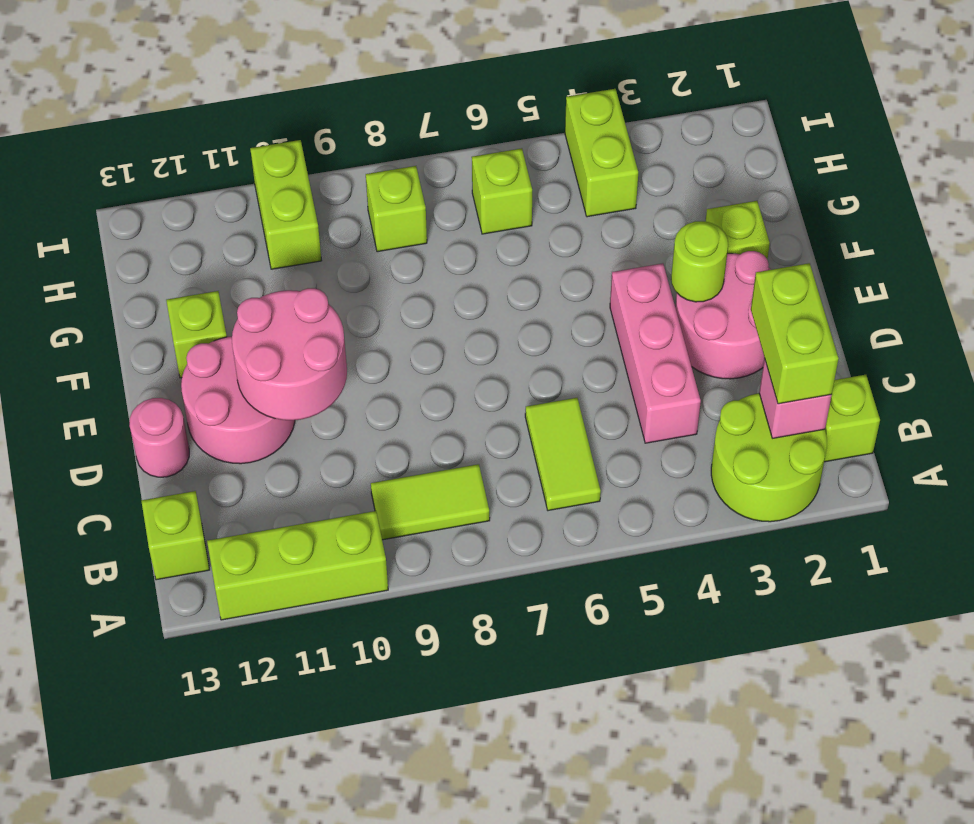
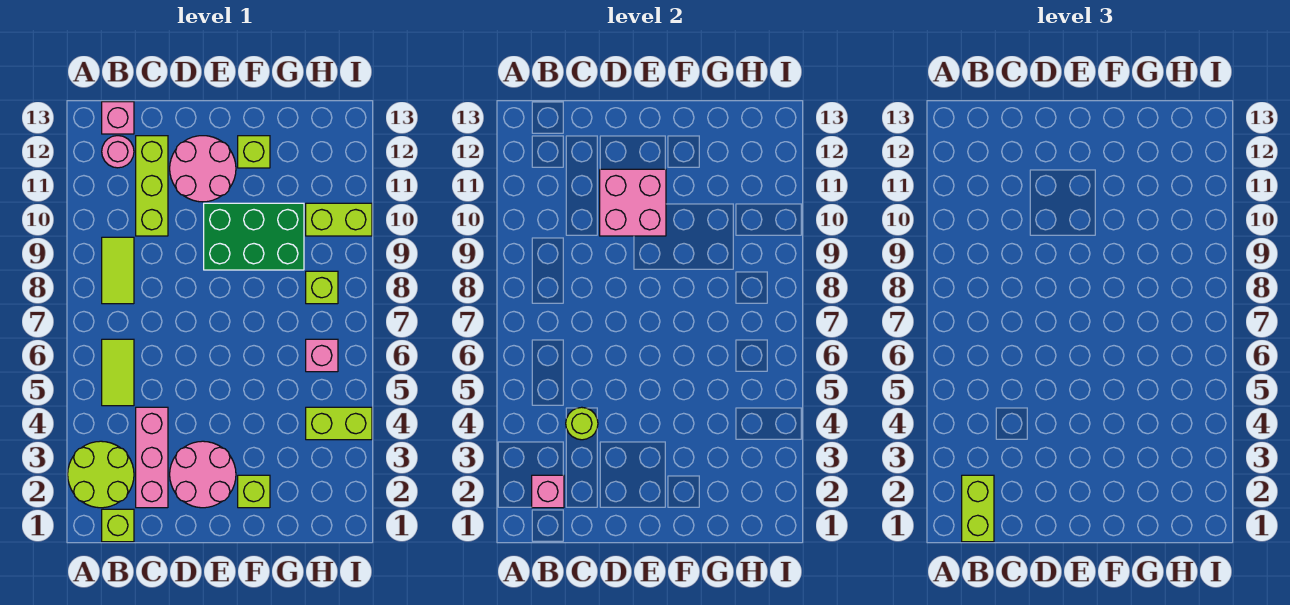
lime 1x3 brick [207,511,388,620] -> lime 1x3 brick moved to [136,136,168,236]
lime 1x2 brick [751,263,839,404] -> lime 1x2 brick turned to [962,475,994,542]
lime 1x2 tile [525,398,601,511] -> lime 1x2 tile turned to [102,339,134,406]
lime 1x1 brick [141,491,210,580] -> pink 1x1 brick [102,102,134,134]
pink 1x3 brick [610,263,701,443] -> pink 1x3 brick turned to [136,407,168,508]
pink 2x2 round brick [232,288,347,420] -> pink 2x2 brick [600,169,666,236]
pink 1x1 round brick [130,398,189,477] -> pink 1x1 round brick moved to [102,136,134,168]
lime 1x1 round brick [671,221,728,302] -> lime 1x1 round brick moved to [566,407,598,440]
none -> green 2x3 brick [204,203,304,270]
lime 1x1 brick [472,148,532,234] -> pink 1x1 brick [306,339,338,372]

